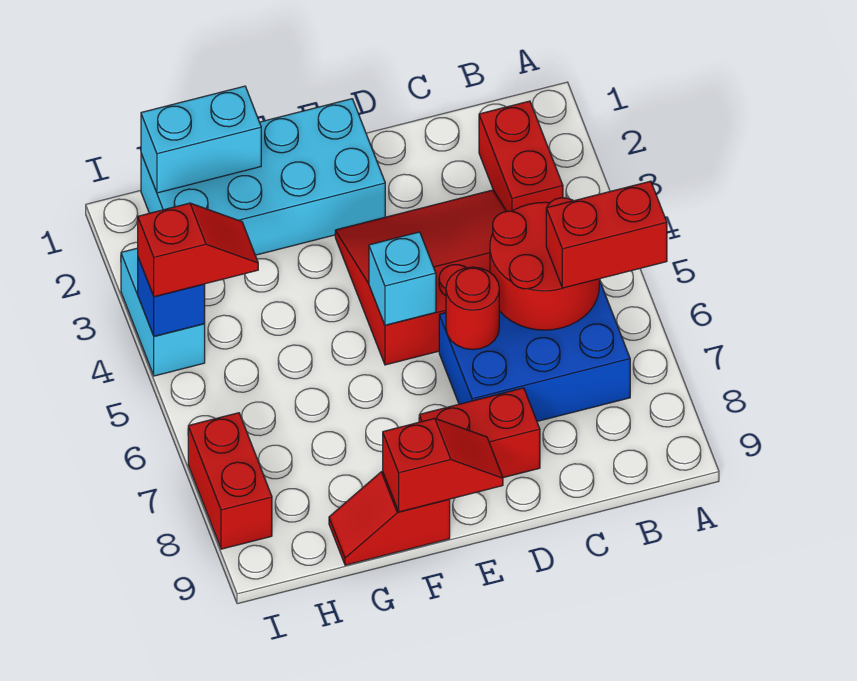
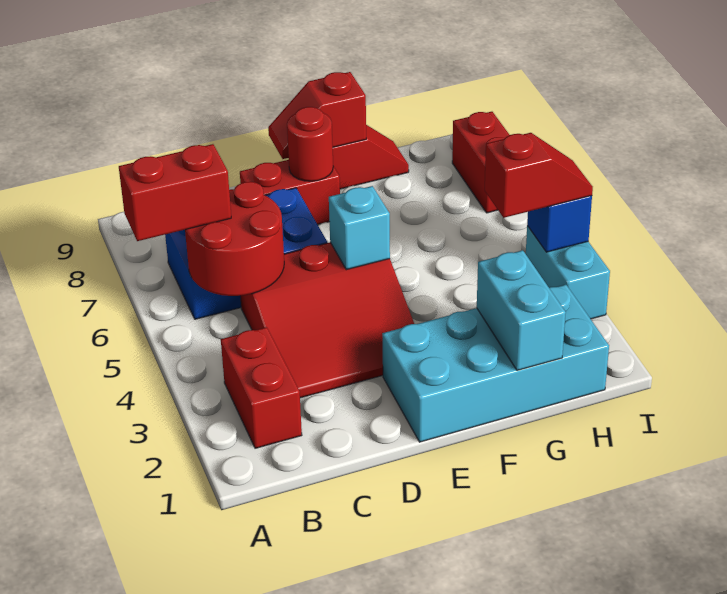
red 1x1 round brick [446,267,499,350] -> red 1x1 round brick moved to [287,107,333,181]
cyan 1x2 brick [141,86,261,193] -> cyan 1x2 brick turned to [477,250,566,370]
red 1x2 slope [138,203,258,297] -> red 1x2 slope turned to [485,133,593,218]

